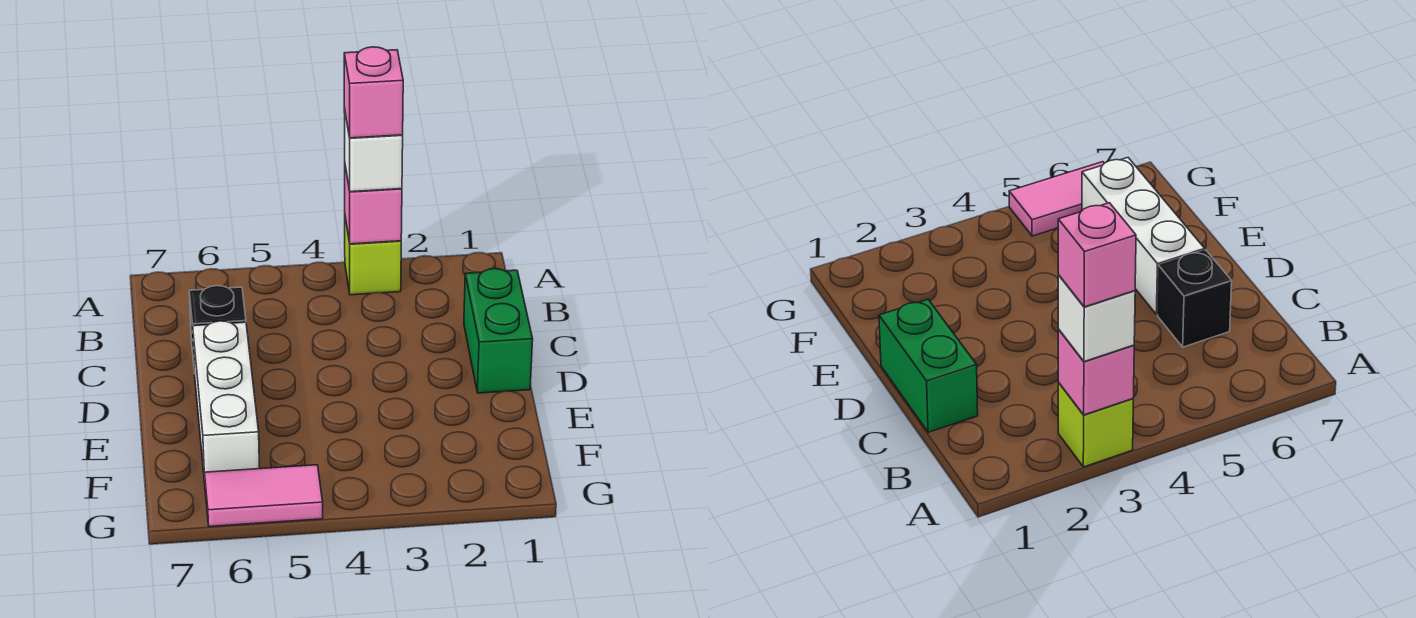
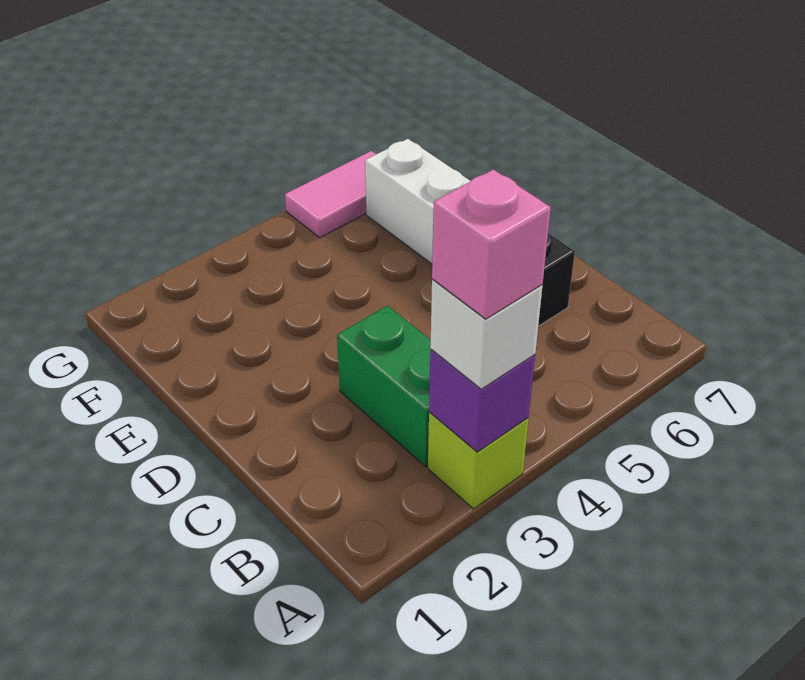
pink 1x1 brick [345,166,402,244] -> purple 1x1 brick [429,350,535,452]
green 1x2 brick [464,269,533,393] -> green 1x2 brick moved to [337,306,431,467]

